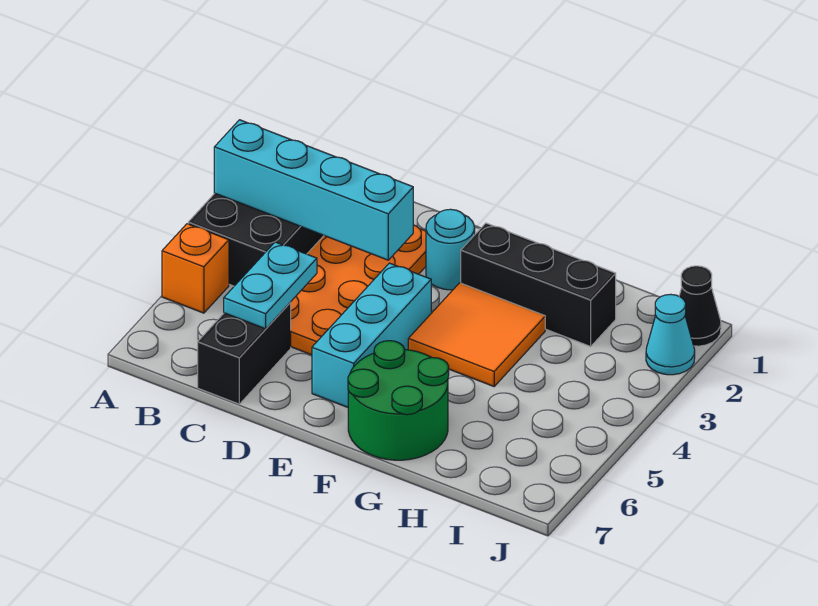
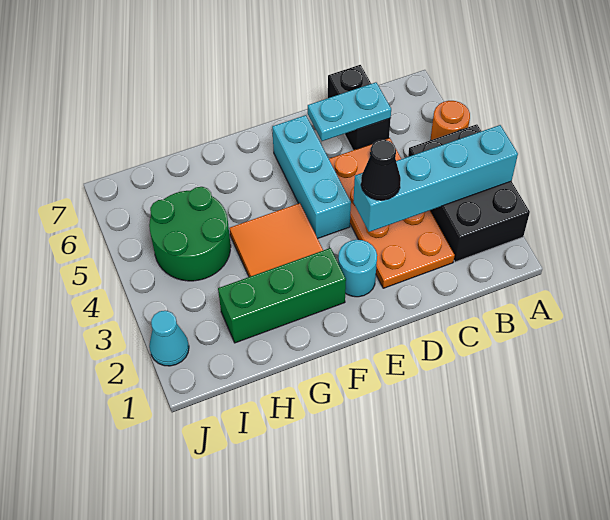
orange 1x1 brick [162,224,229,313] -> orange 1x1 round brick [431,101,470,140]
cyan 1x2 plate [224,242,317,329] -> cyan 1x2 plate turned to [308,82,391,141]
black 1x3 brick [461,223,616,346] -> green 1x3 brick [218,248,346,343]
green 2x2 round brick [348,341,449,460] -> green 2x2 round brick moved to [149,187,231,281]
black 1x1 cone [679,266,721,346] -> black 1x1 cone moved to [361,140,401,200]

